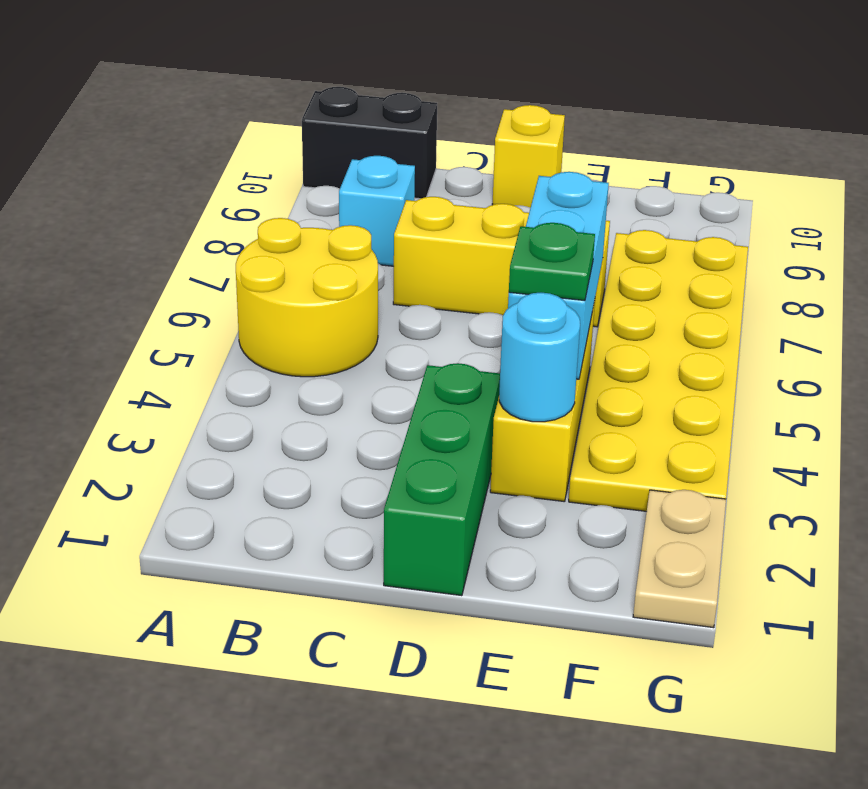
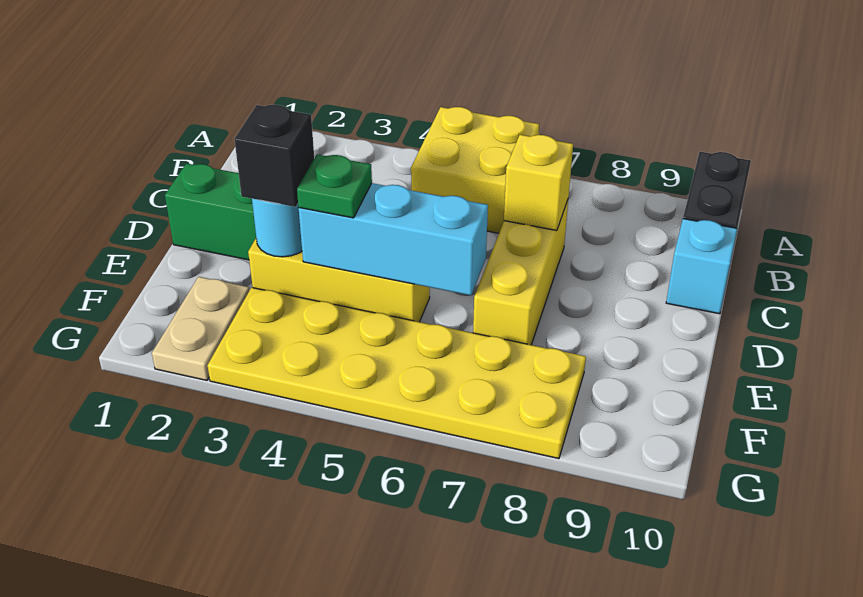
yellow 2x2 round brick [236,218,378,377] -> yellow 2x2 brick [411,107,539,233]
cyan 1x1 brick [339,156,415,266] -> cyan 1x1 brick moved to [666,219,737,314]
yellow 1x1 brick [492,105,565,208] -> yellow 1x1 brick moved to [504,135,573,231]
none -> black 1x1 brick [234,105,314,207]
tan 1x2 plate [633,490,726,628] -> tan 1x2 plate turned to [152,277,249,380]

